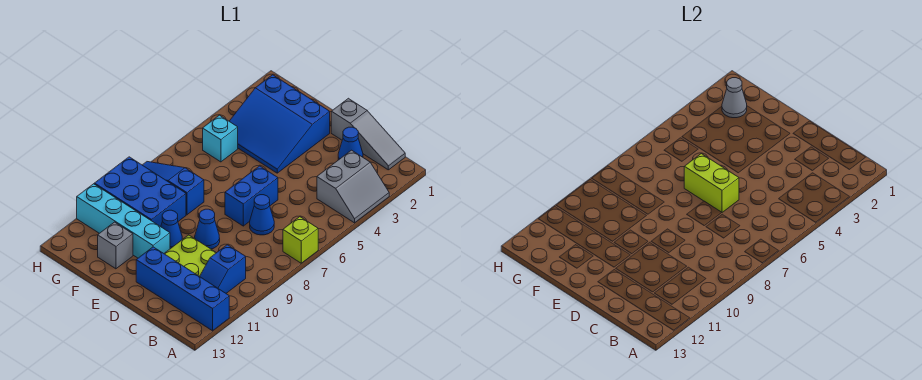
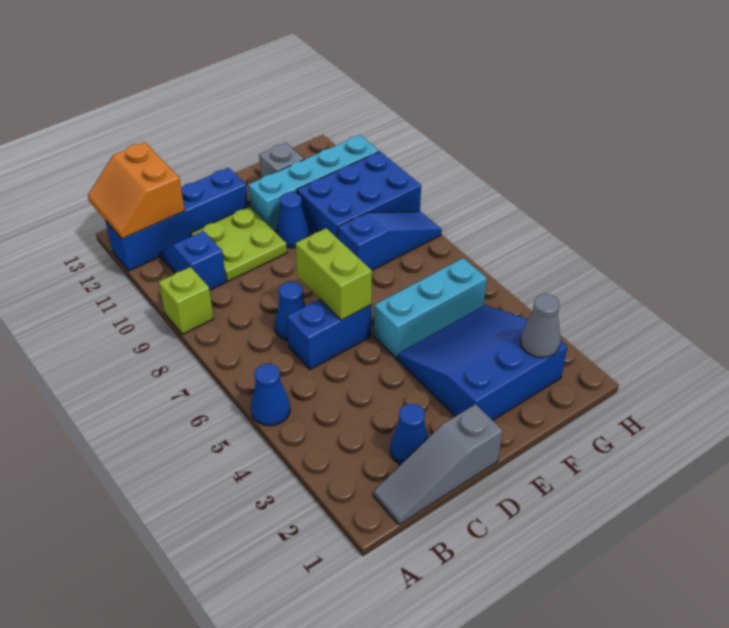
grey 2x2 slope [317,150,389,223] -> none
lime 1x1 brick [283,217,318,263] -> lime 1x1 brick moved to [159,267,214,334]
none -> orange 2x2 slope [88,142,185,239]
blue 1x2 brick [225,166,278,226] -> blue 1x2 brick turned to [287,299,372,370]
lime 1x2 brick [684,154,739,212] -> lime 1x2 brick turned to [296,228,372,320]
blue 1x1 cone [195,209,220,249] -> blue 1x1 cone moved to [251,364,290,426]
cyan 1x1 brick [203,115,238,162] -> cyan 1x3 brick [374,258,487,358]

